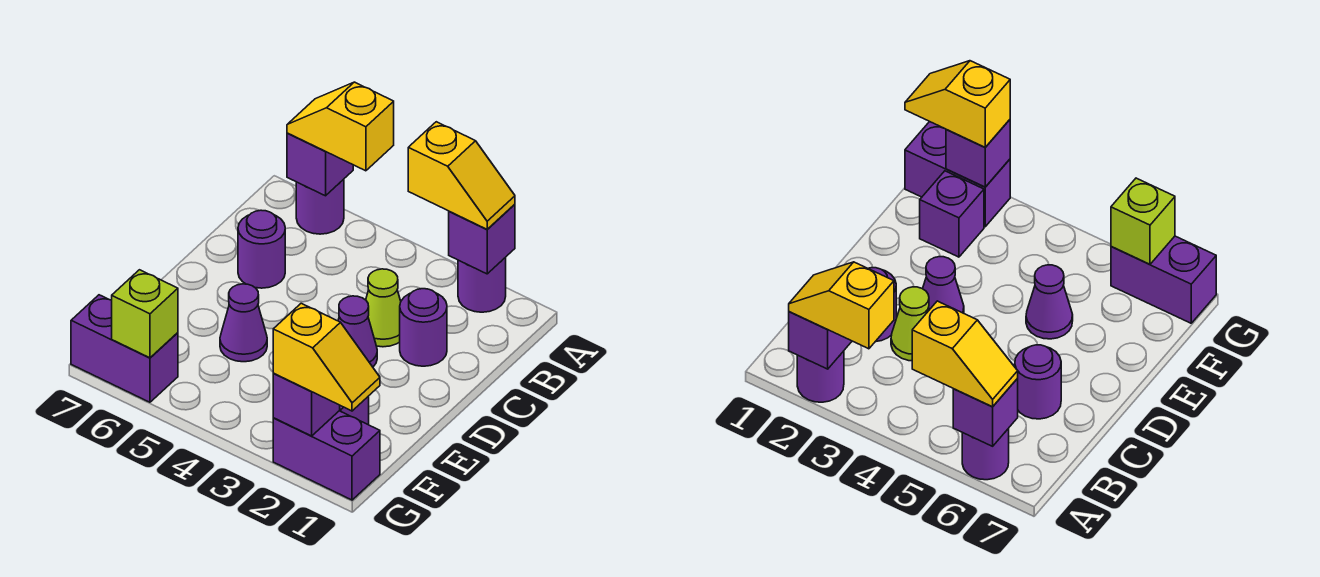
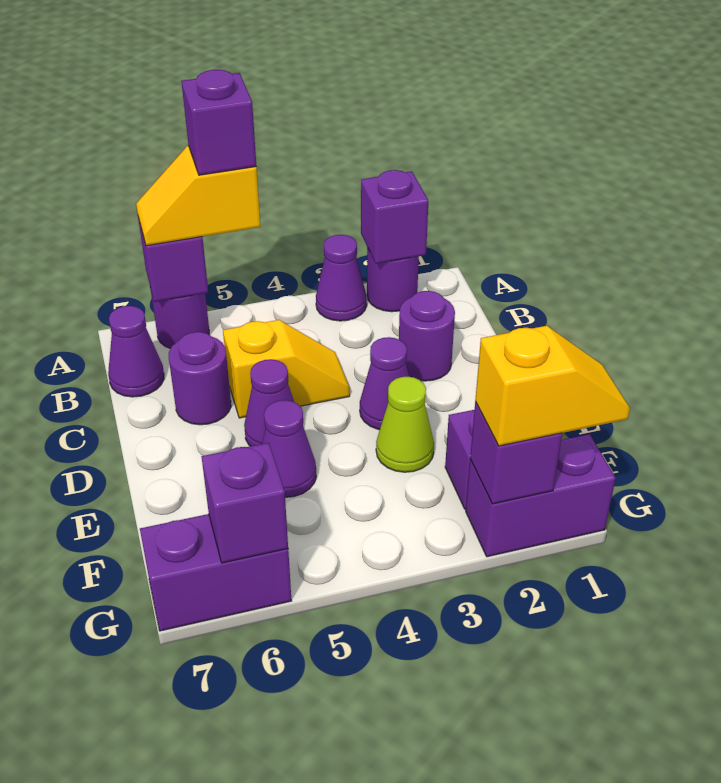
yellow 1x2 slope [408,122,515,229] -> yellow 1x2 slope moved to [223,320,350,418]
none -> purple 1x1 cone [316,235,367,321]
none -> purple 1x1 brick [182,70,256,175]
none -> purple 1x1 cone [108,306,164,397]
lime 1x1 cone [366,269,401,347] -> lime 1x1 cone moved to [376,377,434,472]
none -> purple 1x1 cone [244,359,294,446]
lime 1x1 brick [112,270,178,358] -> purple 1x1 brick [201,443,288,563]

